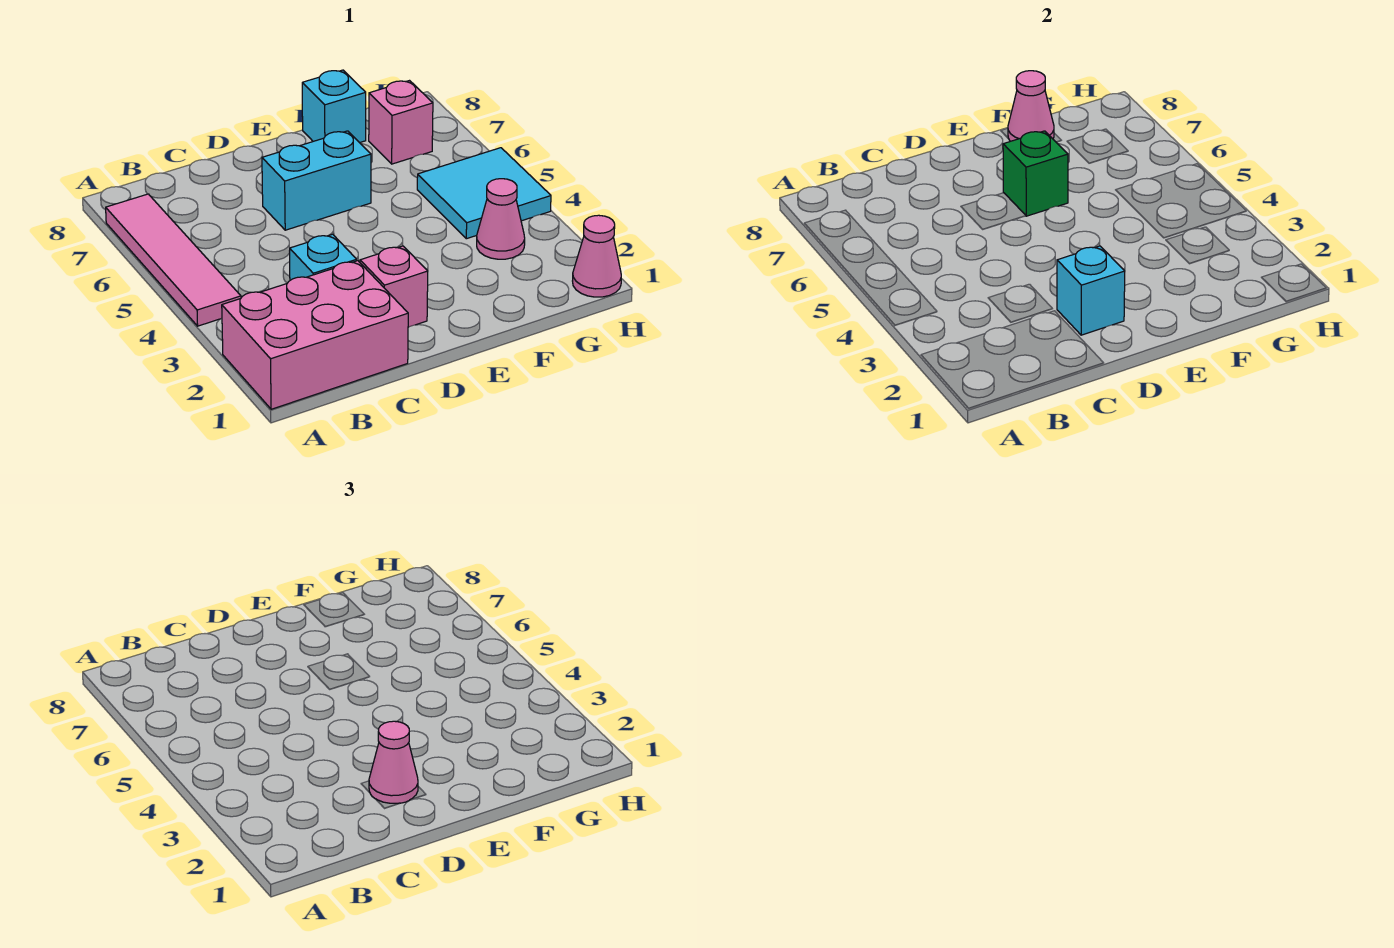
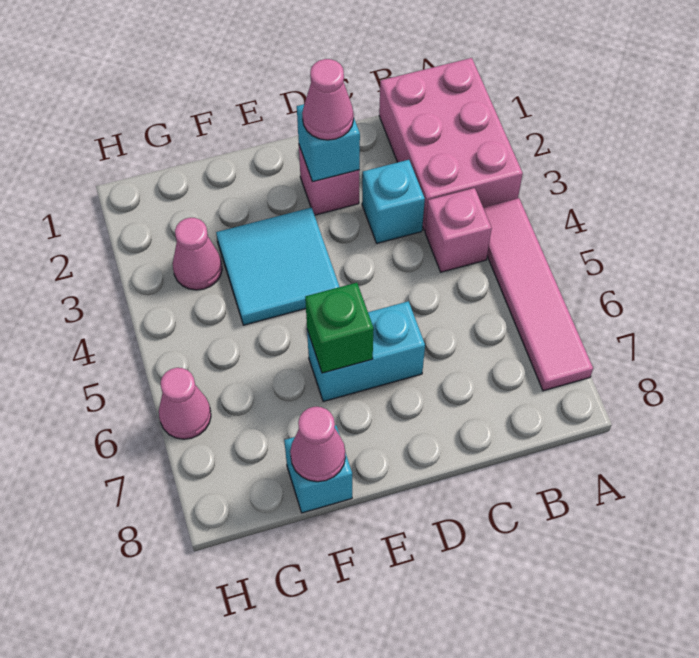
pink 2x3 brick [222,261,408,409] -> pink 2x3 brick turned to [379,58,523,231]
cyan 2x2 tile [417,148,551,239] -> cyan 2x2 tile moved to [216,208,339,325]
pink 1x1 brick [369,81,433,164] -> pink 1x1 brick moved to [425,188,492,272]
pink 1x1 cone [573,215,621,297] -> pink 1x1 cone moved to [159,368,211,439]

